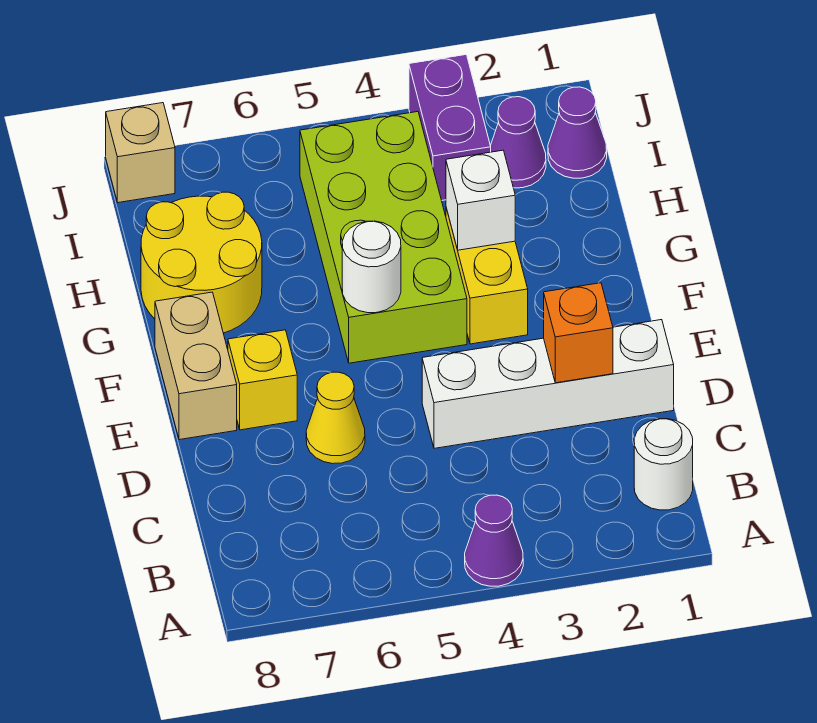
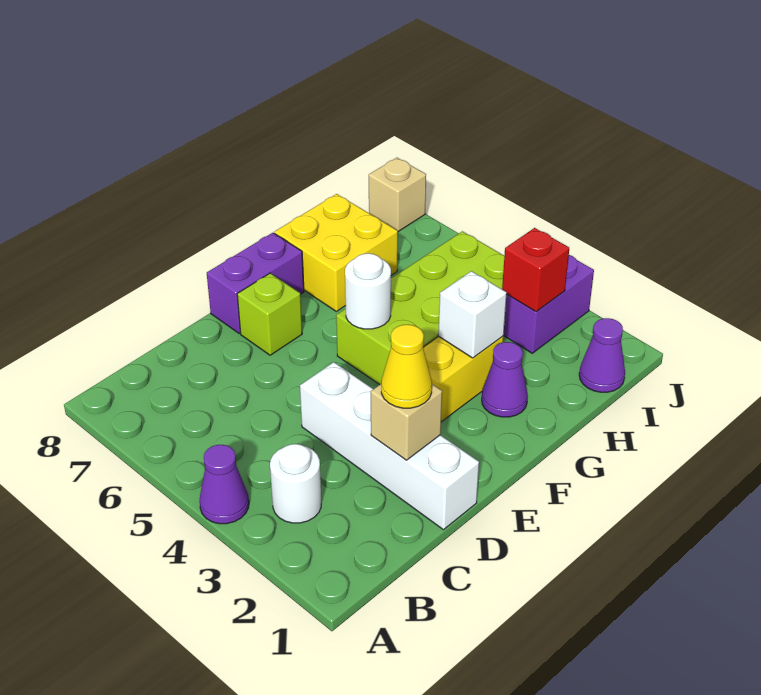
white 1x1 round brick [634,419,693,510] -> white 1x1 round brick moved to [270,444,321,523]
orange 1x1 brick [544,283,613,383] -> tan 1x1 brick [371,384,442,460]
yellow 1x1 cone [306,372,365,464] -> yellow 1x1 cone moved to [381,324,432,408]
yellow 1x1 brick [228,330,297,430] -> lime 1x1 brick [237,273,302,355]
tan 1x2 brick [155,292,237,440] -> purple 1x2 brick [207,233,304,333]
yellow 2x2 round brick [141,192,262,333] -> yellow 2x2 brick [274,194,398,311]
purple 1x1 cone [490,97,546,188] -> purple 1x1 cone moved to [482,342,528,417]
none -> red 1x1 brick [502,228,569,312]

